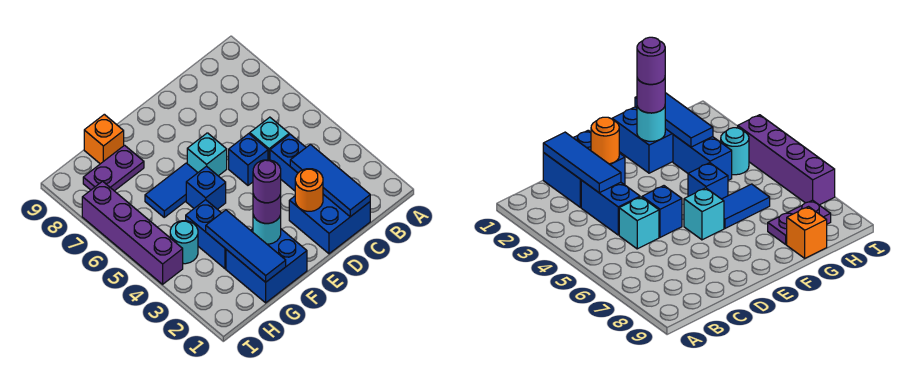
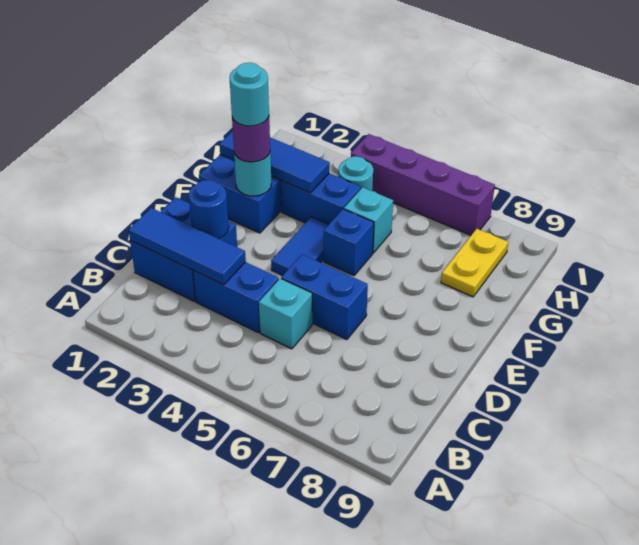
orange 1x1 round brick [295,169,323,211] -> blue 1x1 round brick [189,180,229,239]
blue 1x1 brick [229,134,268,185] -> blue 1x2 brick [281,254,368,339]
cyan 1x1 brick [187,133,227,176] -> cyan 1x1 brick moved to [344,187,393,253]
purple 1x1 round brick [253,160,281,203] -> cyan 1x1 round brick [230,63,269,126]
blue 1x2 tile [145,163,198,217] -> blue 1x2 tile moved to [271,217,329,275]
purple 1x2 plate [83,145,144,191] -> yellow 1x2 plate [441,229,508,297]
orange 1x1 brick [84,114,124,164] -> none

